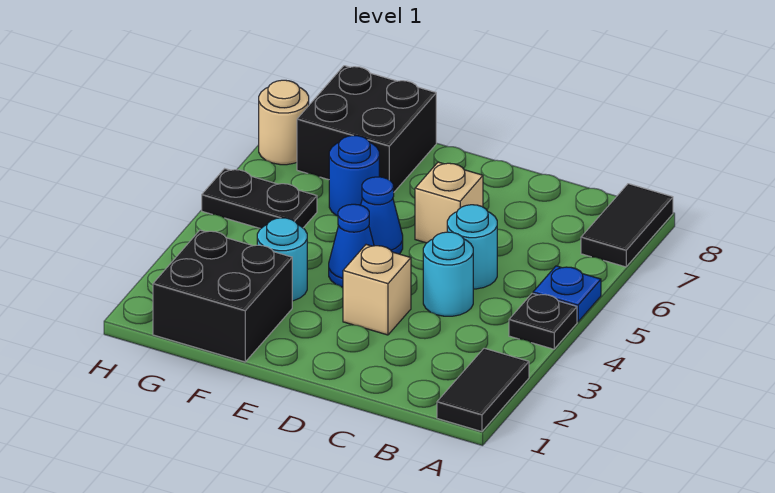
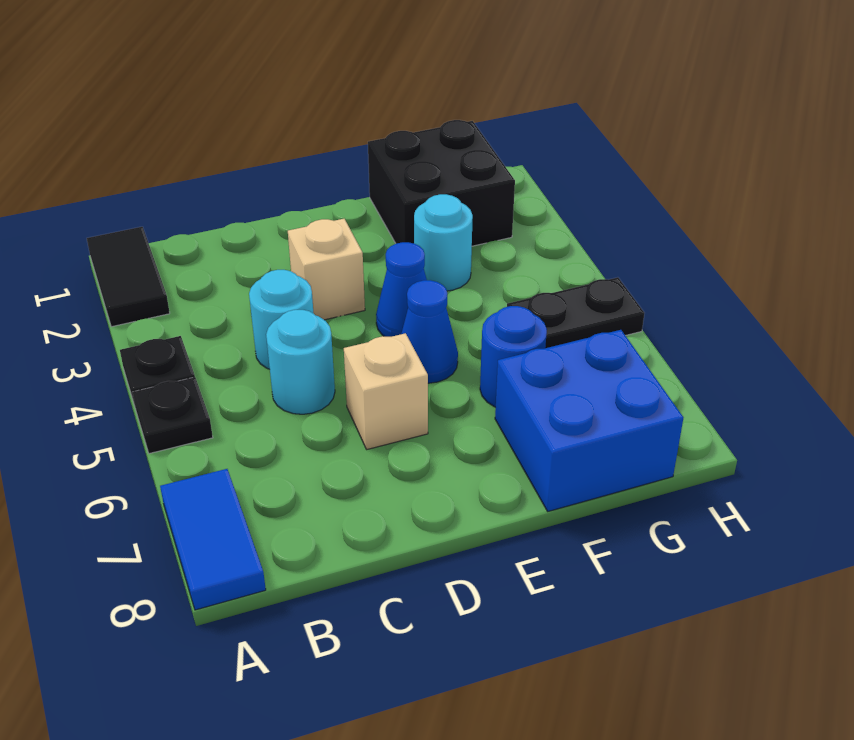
blue 1x1 plate [533,266,601,322] -> black 1x1 plate [132,377,213,454]
black 1x2 tile [581,184,673,267] -> blue 1x2 tile [160,469,266,610]
black 2x2 brick [297,66,436,192] -> blue 2x2 brick [495,330,683,511]
tan 1x1 round brick [259,80,309,165] -> none

